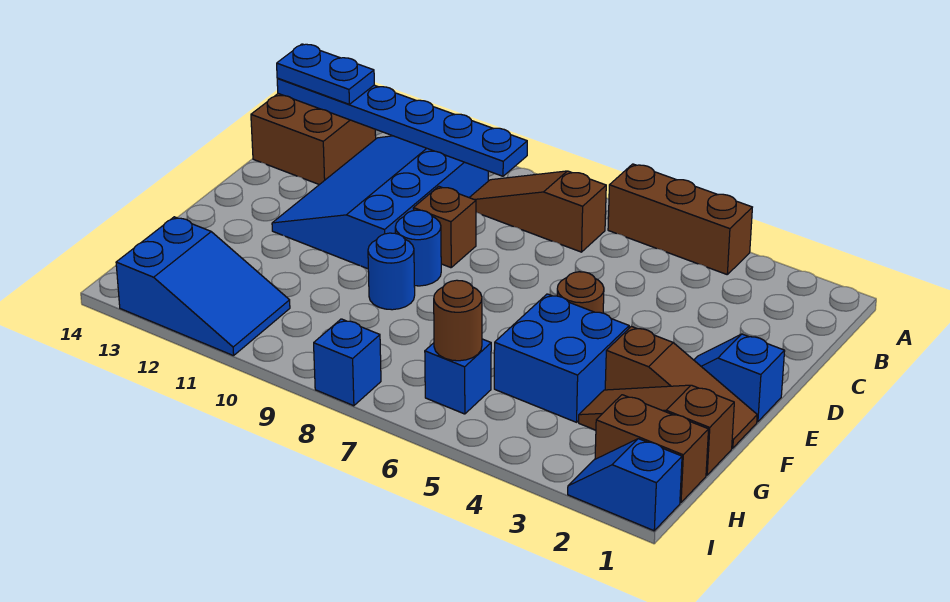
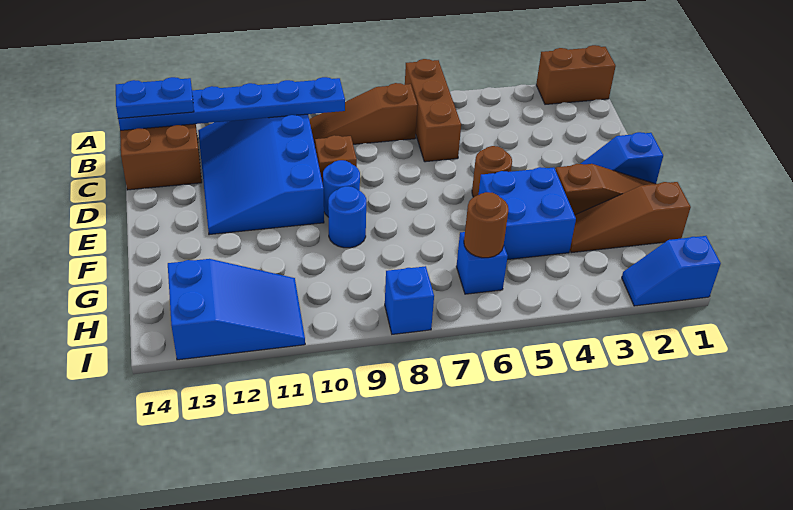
brown 1x3 brick [608,164,752,274] -> brown 1x3 brick turned to [405,59,461,162]
brown 1x2 brick [595,395,709,503] -> brown 1x2 brick moved to [536,45,616,104]

